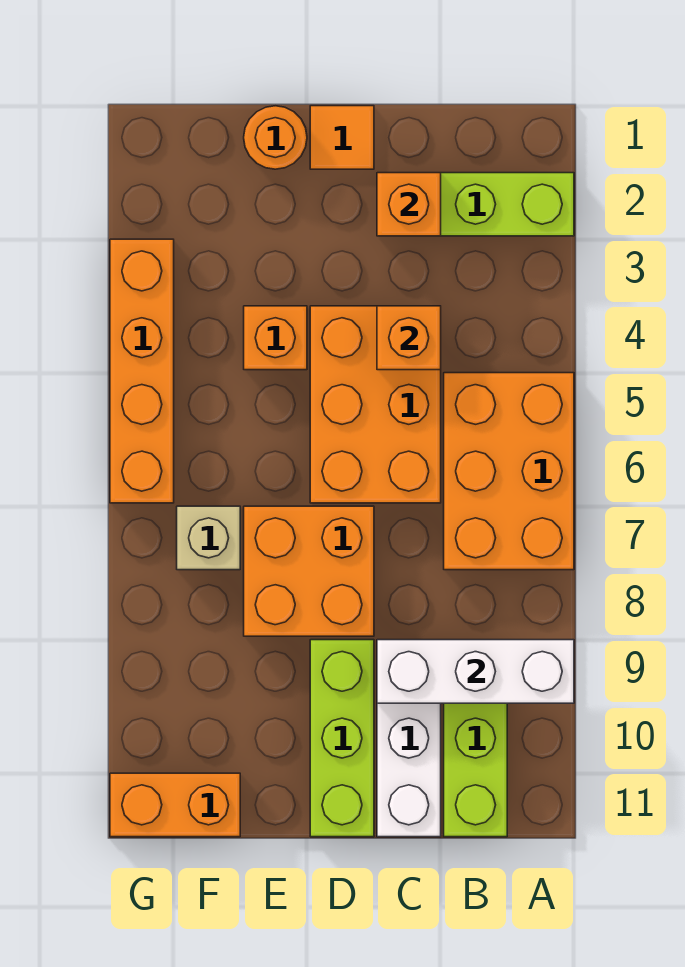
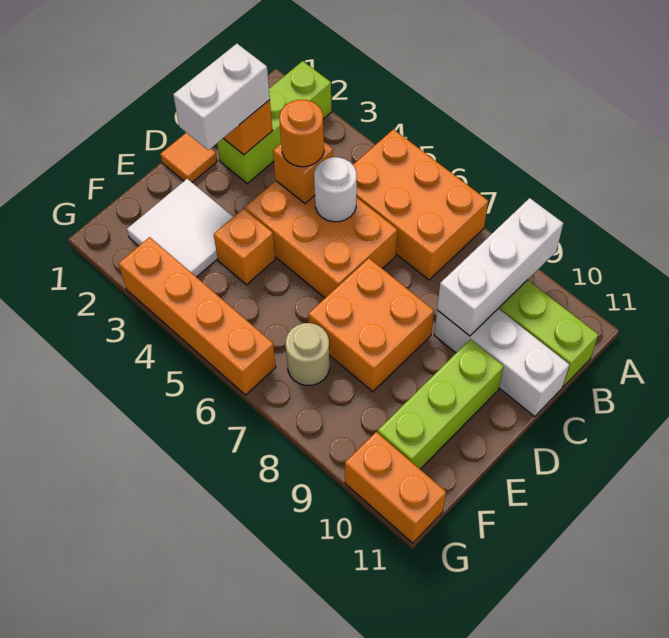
none -> white 1x2 brick [173,44,270,150]
none -> white 1x1 round brick [314,157,357,222]
lime 1x3 brick [310,640,374,837] -> lime 1x3 brick turned to [378,340,504,469]
orange 1x1 round brick [244,106,307,169] -> orange 1x1 round brick moved to [280,100,324,167]
none -> white 2x2 tile [127,179,233,277]
tan 1x1 brick [177,506,240,570] -> tan 1x1 round brick [286,323,330,385]
orange 1x2 brick [110,773,240,837] -> orange 1x2 brick turned to [345,432,446,543]

